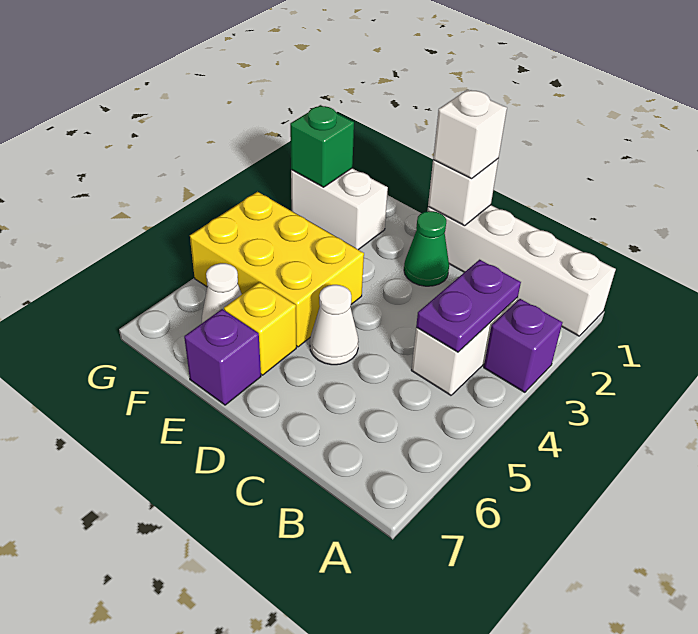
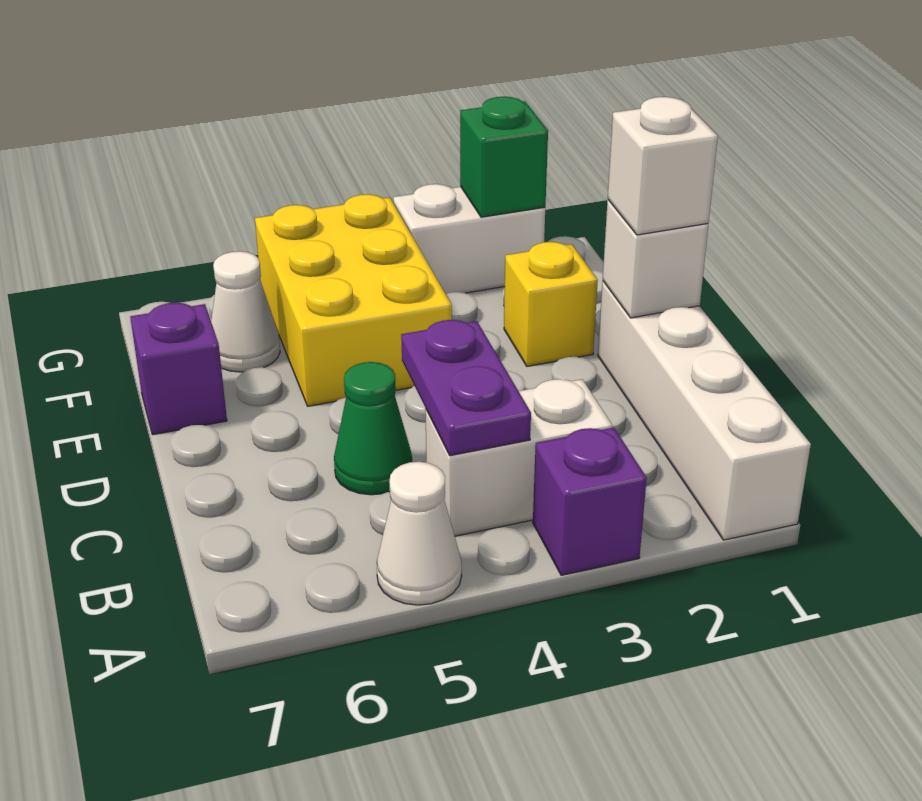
purple 1x2 plate [416,260,521,352] -> purple 1x2 plate turned to [401,320,531,456]
green 1x1 cone [404,211,449,286] -> green 1x1 cone moved to [334,362,412,495]
white 1x1 cone [310,285,358,365] -> white 1x1 cone moved to [377,462,462,605]
yellow 1x1 brick [224,282,296,375] -> yellow 1x1 brick moved to [504,242,598,366]
white 1x2 brick [291,168,388,250] -> white 1x2 brick turned to [393,184,545,294]

